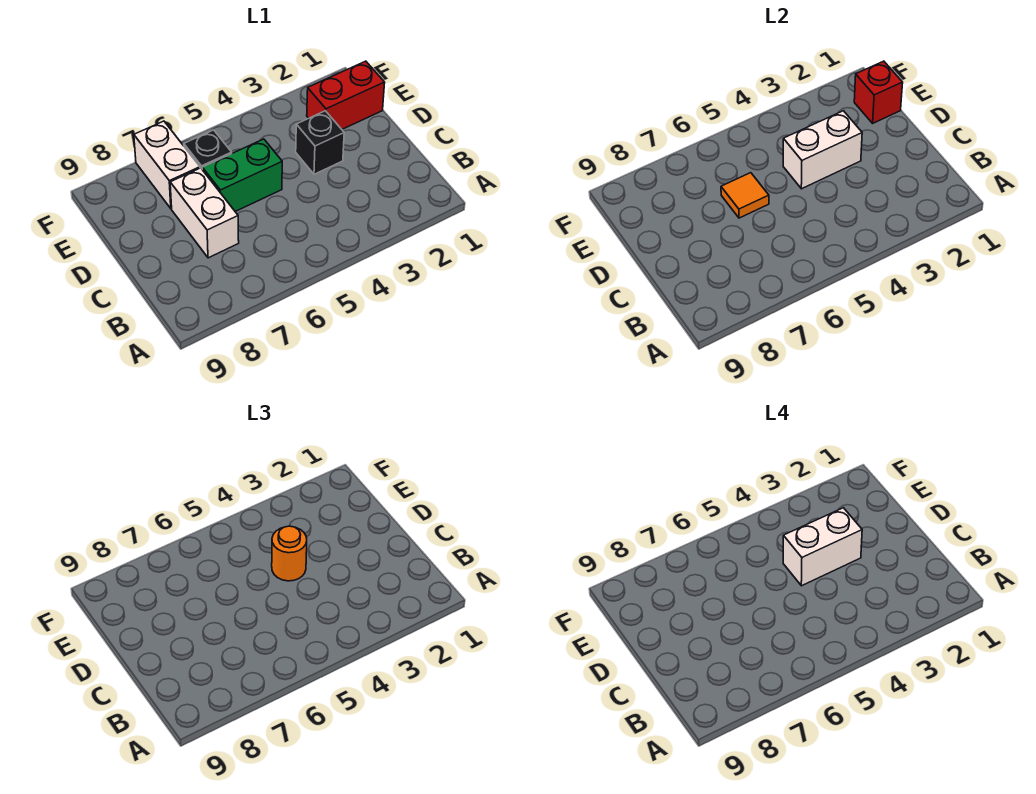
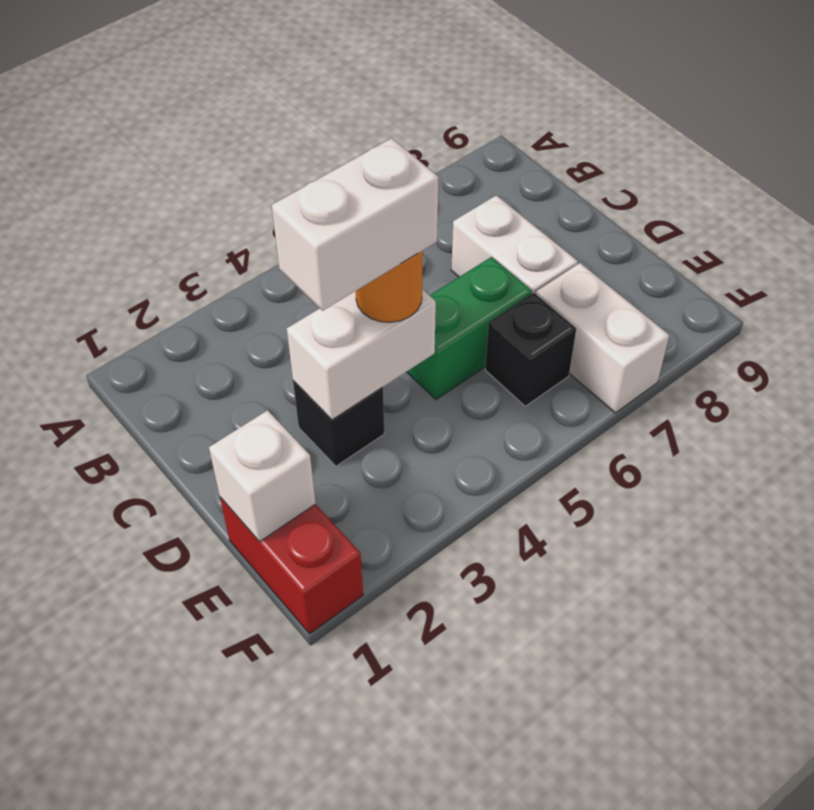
orange 1x1 tile [721,173,769,218] -> none
red 1x2 brick [307,61,385,129] -> red 1x2 brick turned to [220,497,363,634]
red 1x1 brick [854,61,903,123] -> white 1x1 brick [209,410,316,542]

